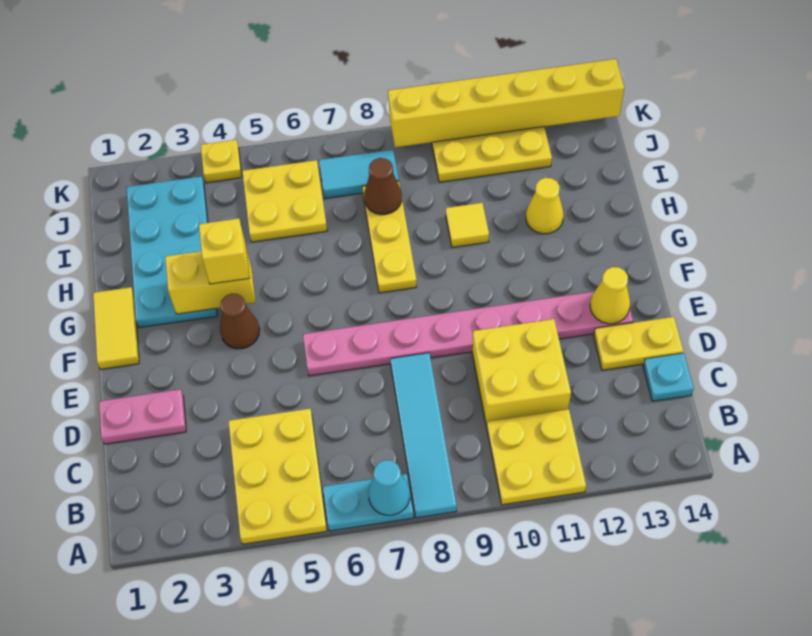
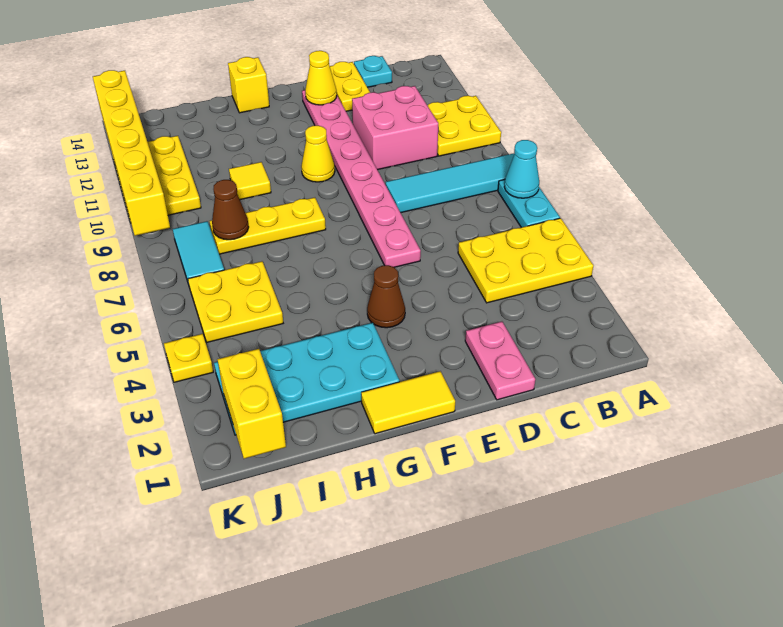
yellow 2x2 brick [472,319,571,426] -> pink 2x2 brick [352,86,438,170]
yellow 1x2 brick [165,248,255,314] -> yellow 1x2 brick moved to [217,349,286,459]
yellow 1x1 brick [199,218,249,284] -> yellow 1x1 brick moved to [228,57,269,113]
yellow 1x1 cone [526,178,564,234] -> yellow 1x1 cone moved to [301,126,335,182]

